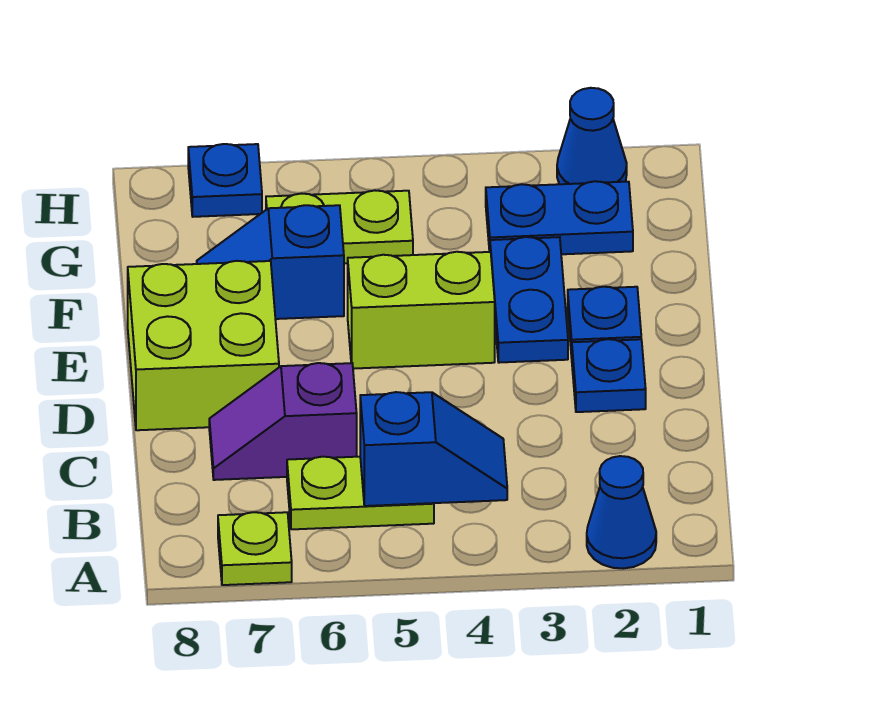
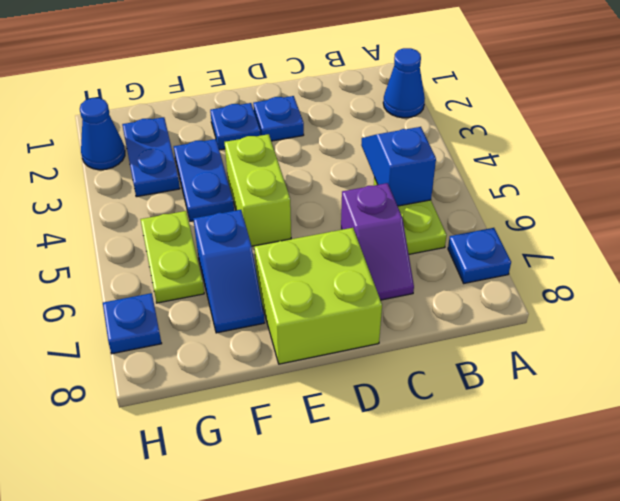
lime 1x1 plate [218,512,292,585] -> blue 1x1 plate [448,228,511,283]
blue 1x2 plate [490,237,568,363] -> blue 1x2 plate turned to [174,139,234,221]

